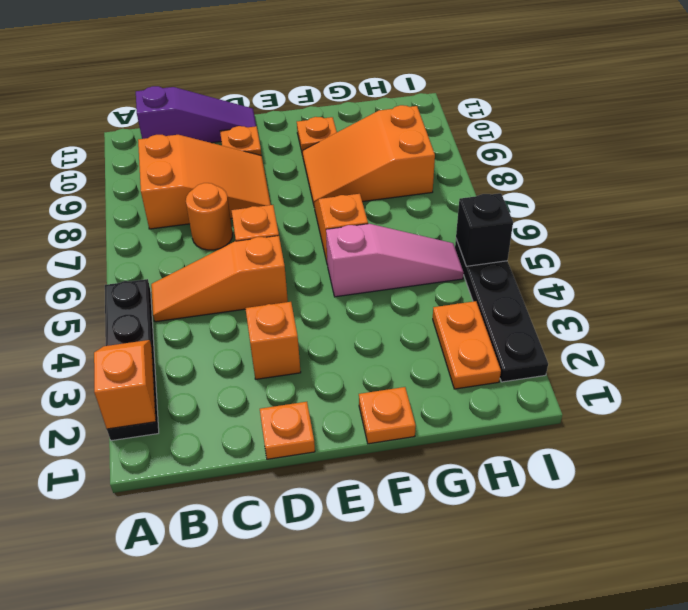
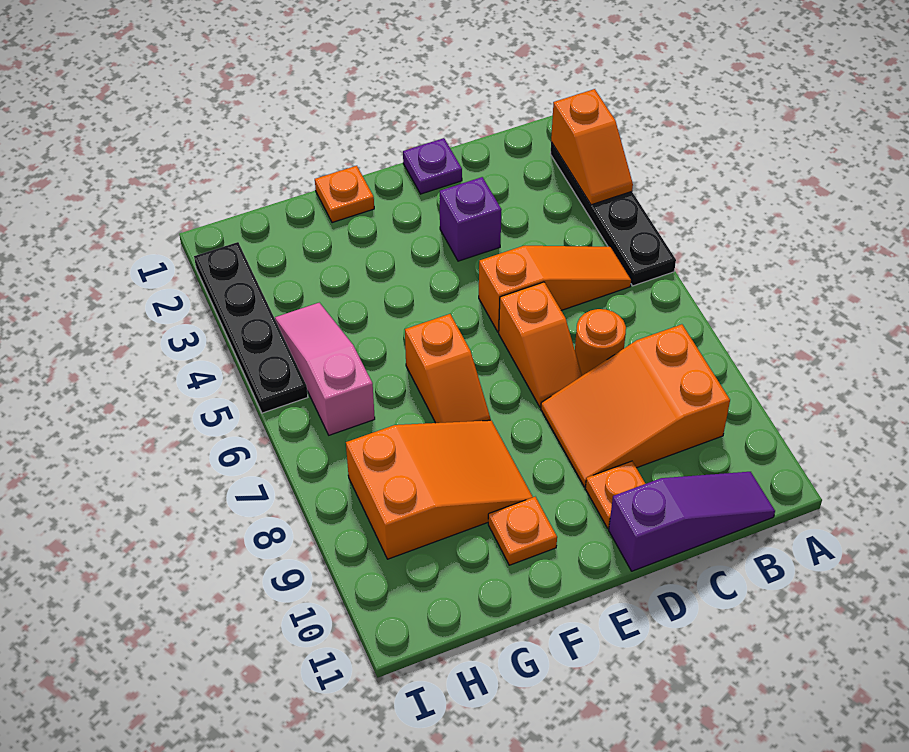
purple 1x3 slope [136,86,256,143] -> purple 1x3 slope turned to [609,472,775,571]
orange 1x1 plate [260,402,315,459] -> purple 1x1 plate [403,138,462,194]
orange 1x1 brick [245,302,301,379] -> purple 1x1 brick [440,177,502,261]
pink 1x3 slope [326,224,464,297] -> pink 1x3 slope turned to [275,303,375,435]
orange 1x2 plate [433,301,501,389] -> none
black 1x1 brick [456,193,513,266] -> none

